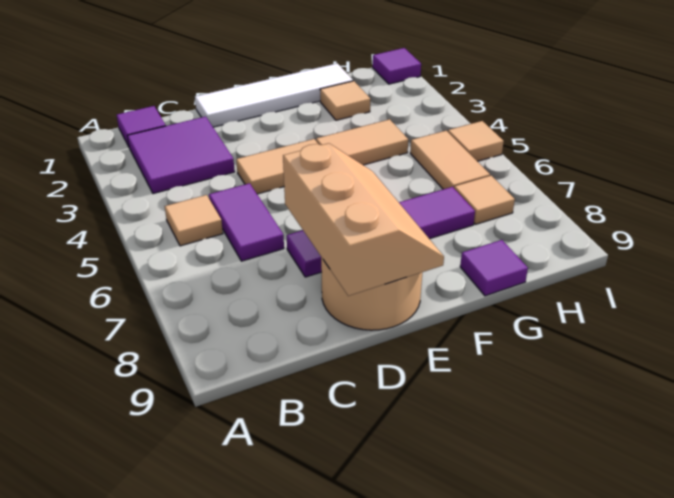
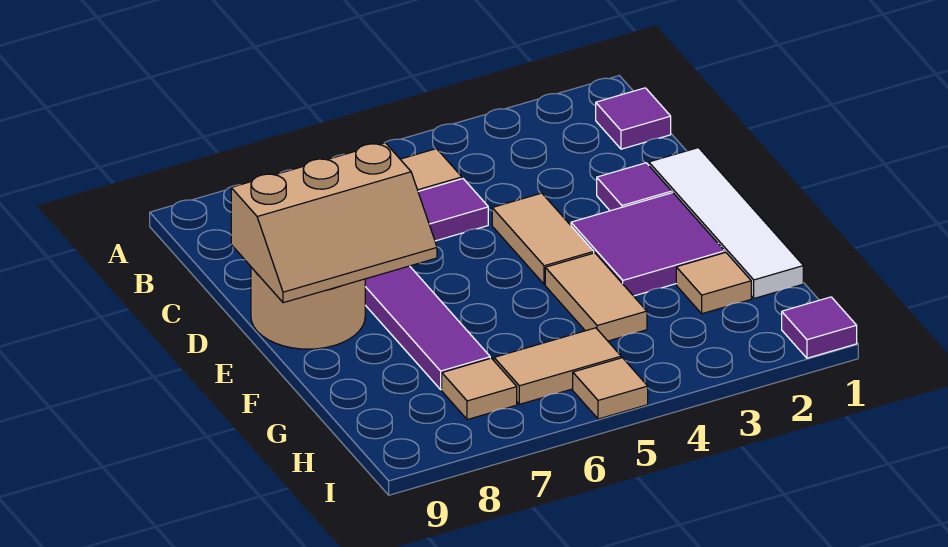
purple 2x2 tile [127,117,235,194] -> purple 2x2 tile moved to [571,193,725,296]
purple 1x1 tile [460,240,528,296] -> purple 1x1 tile moved to [597,163,672,211]

